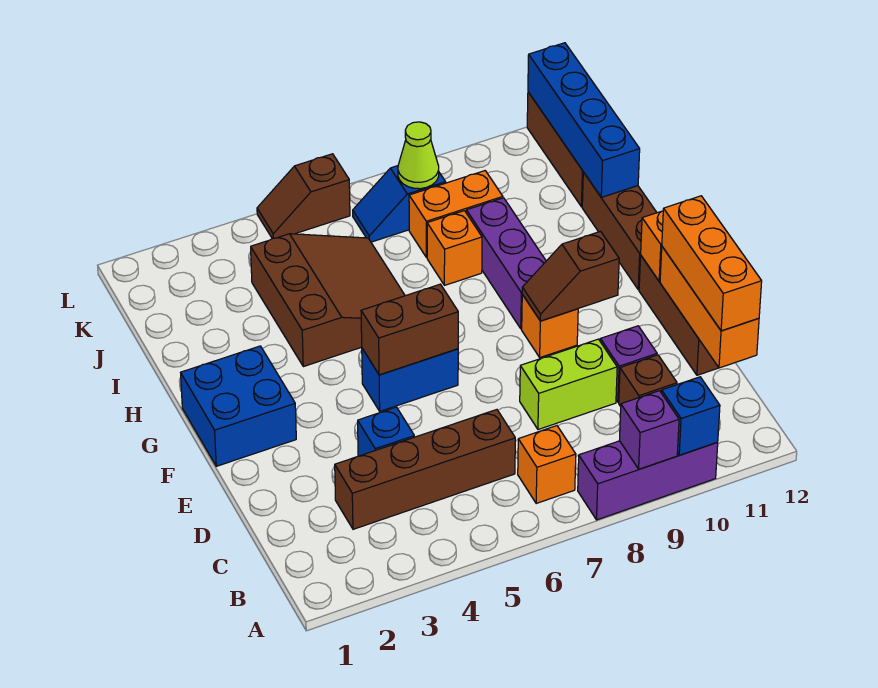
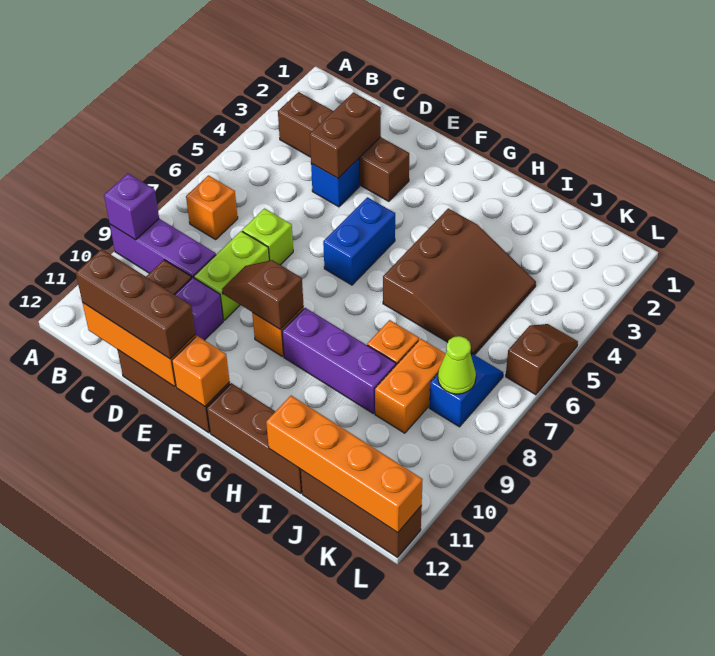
purple 1x3 brick [578,441,718,520] -> purple 1x3 brick turned to [110,219,216,278]
blue 1x1 brick [662,377,720,455] -> none
brown 1x4 brick [335,410,515,529] -> brown 1x4 brick turned to [278,92,409,201]
orange 1x3 brick [662,196,762,331] -> brown 1x3 brick [76,249,195,359]
none -> lime 1x1 brick [242,208,293,265]
blue 2x2 brick [181,346,296,466] -> none
brown 1x2 brick [361,284,458,375] -> brown 1x2 brick moved to [310,93,381,178]
brown 1x2 slope [522,232,619,321] -> brown 1x2 slope turned to [222,260,304,330]
brown 3x3 slope [251,234,405,367] -> brown 3x3 slope turned to [383,208,536,355]
blue 1x4 brick [528,43,640,197] -> orange 1x4 brick [266,396,423,533]

